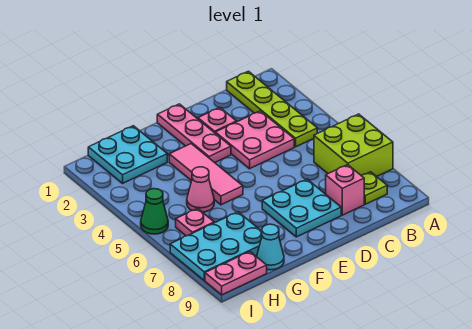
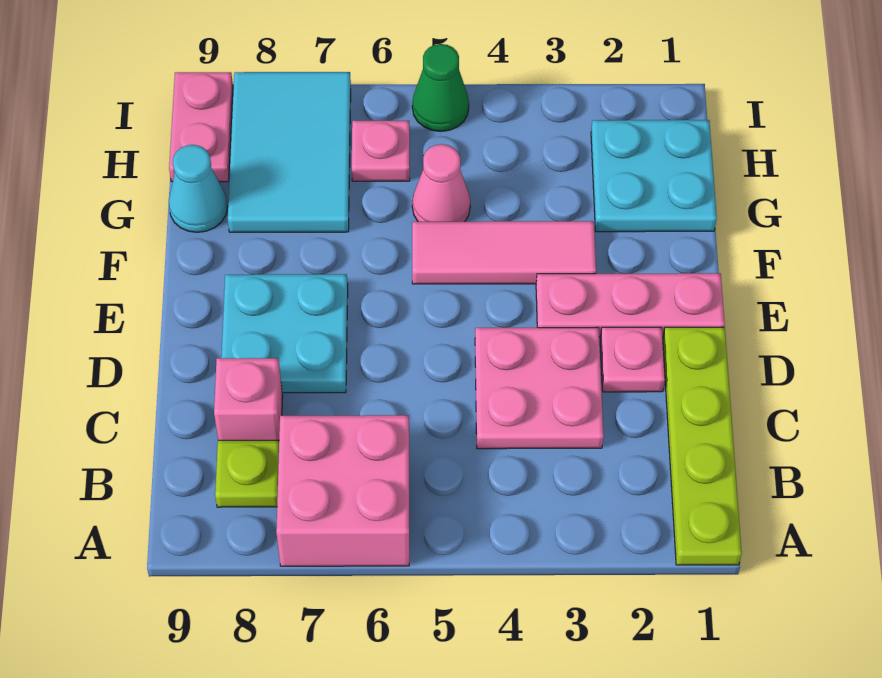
lime 2x2 brick [314,114,393,176] -> pink 2x2 brick [276,415,409,566]
lime 1x4 plate [227,71,317,147] -> lime 1x4 plate turned to [663,327,742,565]
cyan 2x3 plate [170,212,262,280] -> cyan 2x3 tile [228,72,351,232]

